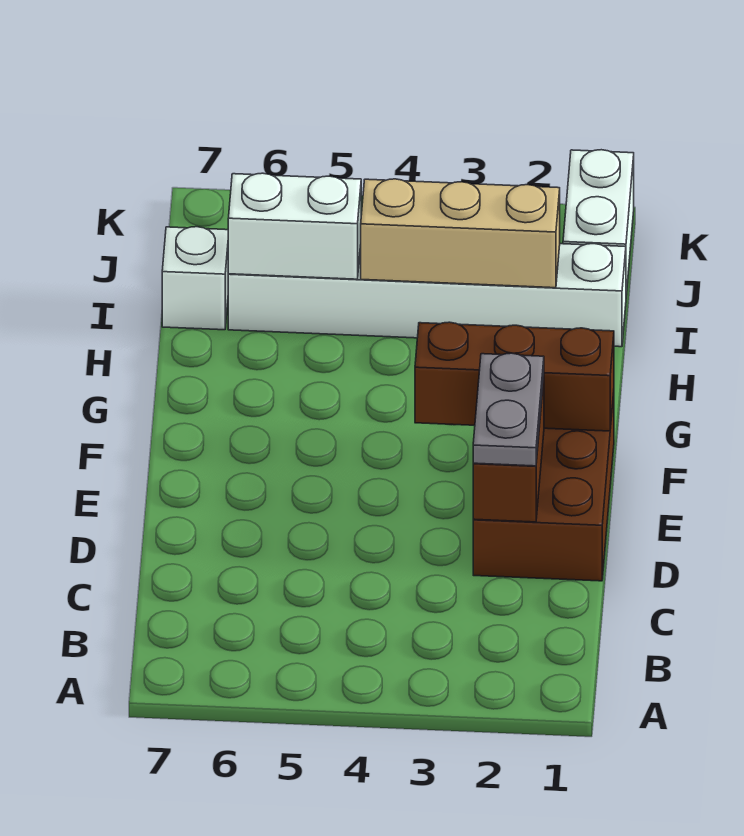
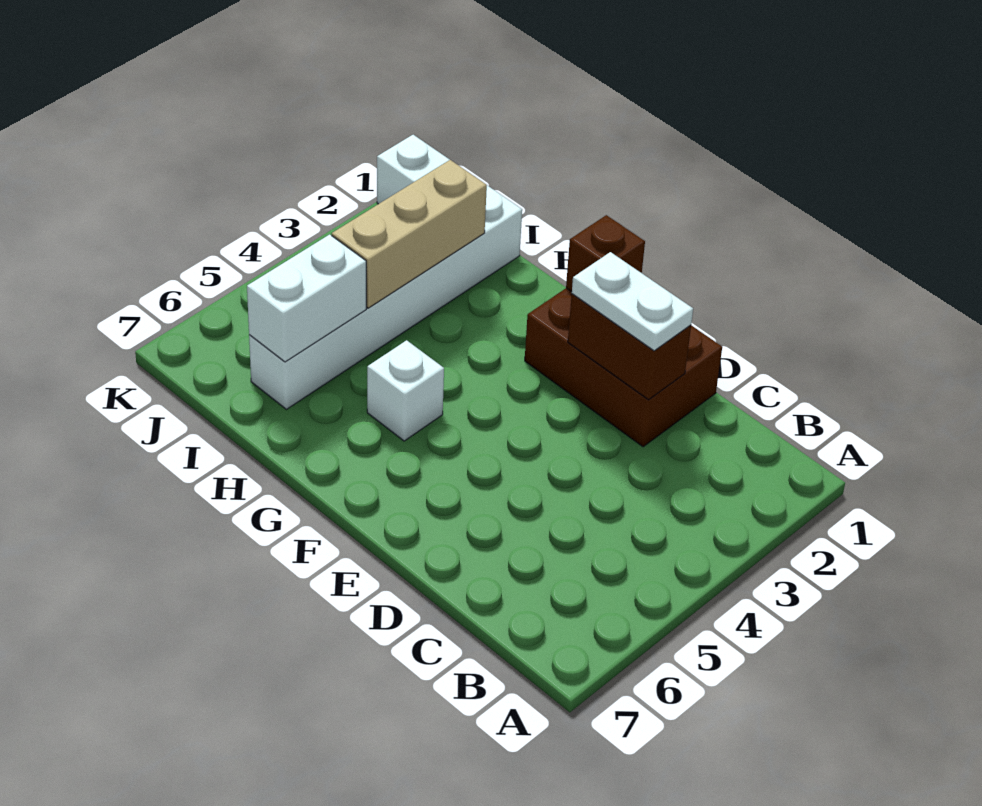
grey 1x2 plate [473,353,544,466] -> white 1x2 plate [572,252,693,351]
brown 1x3 brick [415,322,614,431] -> brown 1x1 brick [566,215,645,292]
white 1x1 brick [162,227,228,330] -> white 1x1 brick moved to [367,340,444,441]

